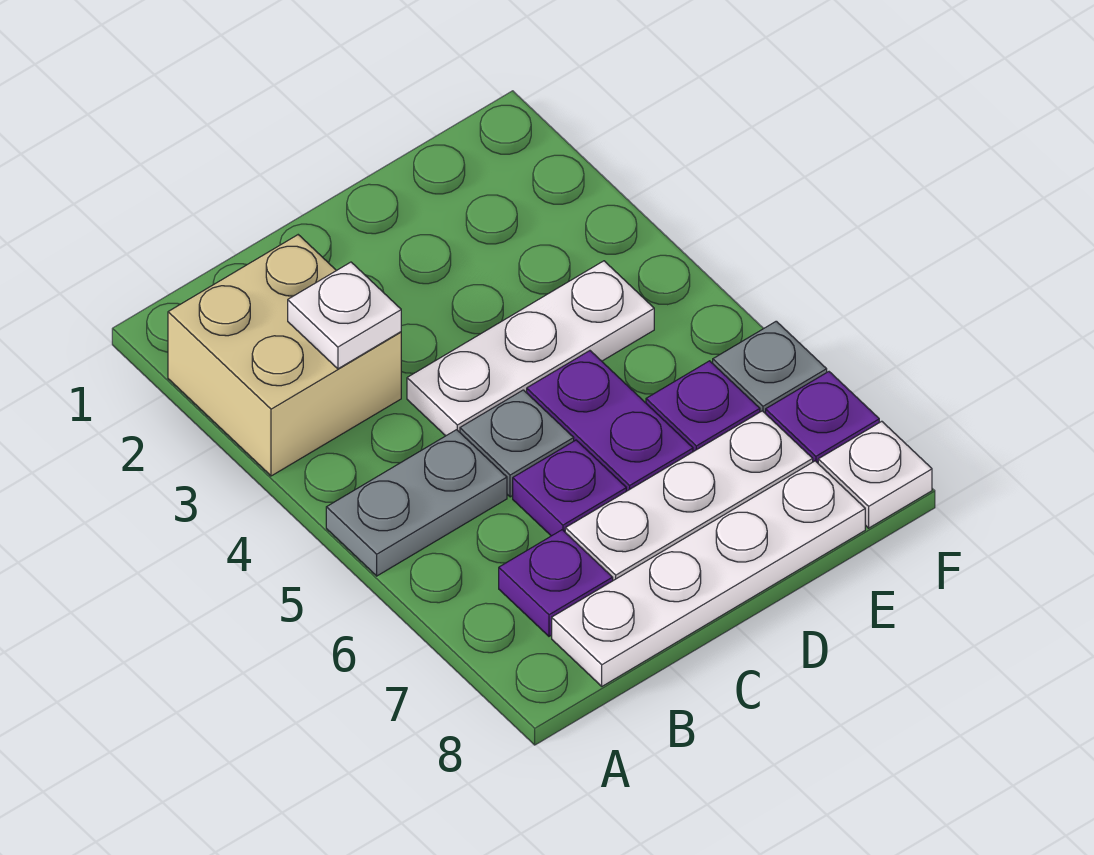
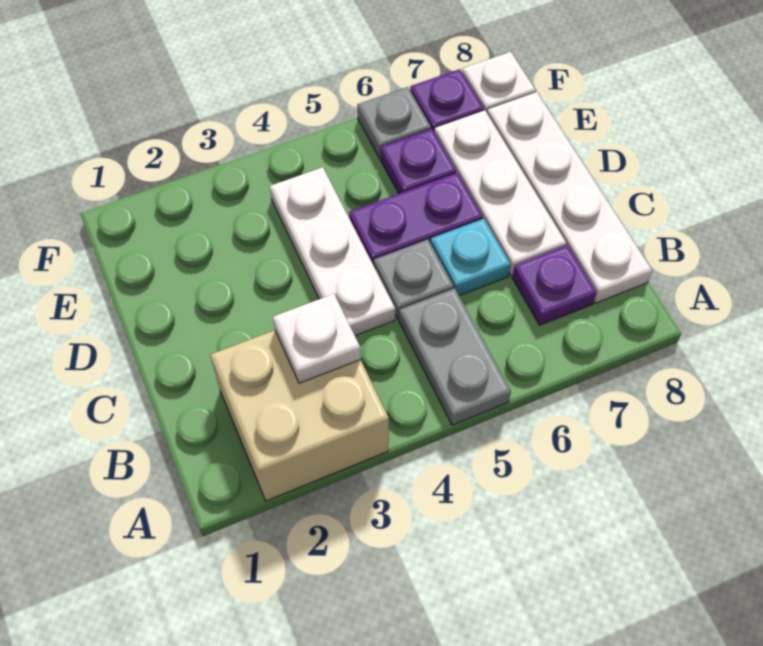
purple 1x1 plate [513,440,626,536] -> cyan 1x1 plate [430,219,510,296]

